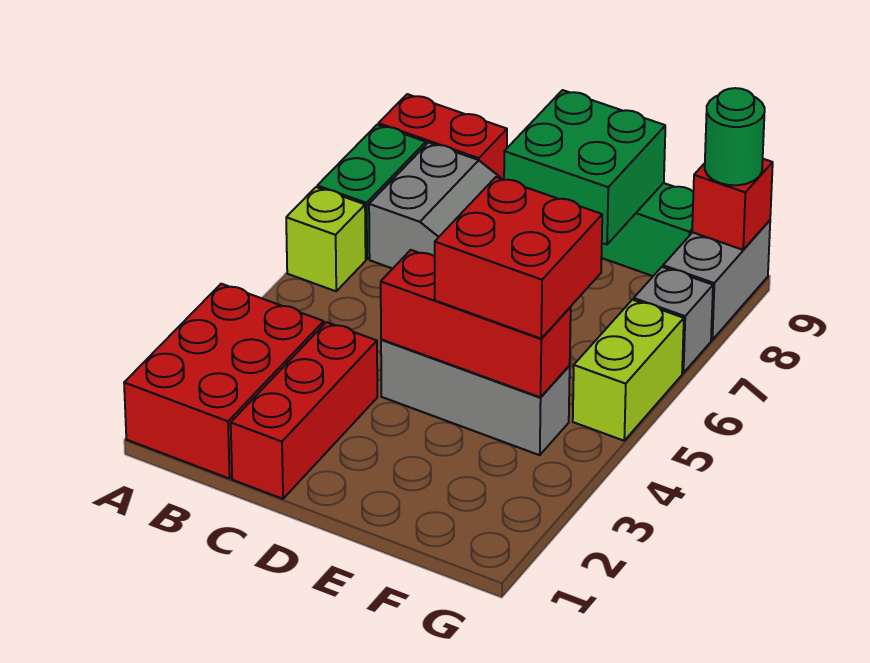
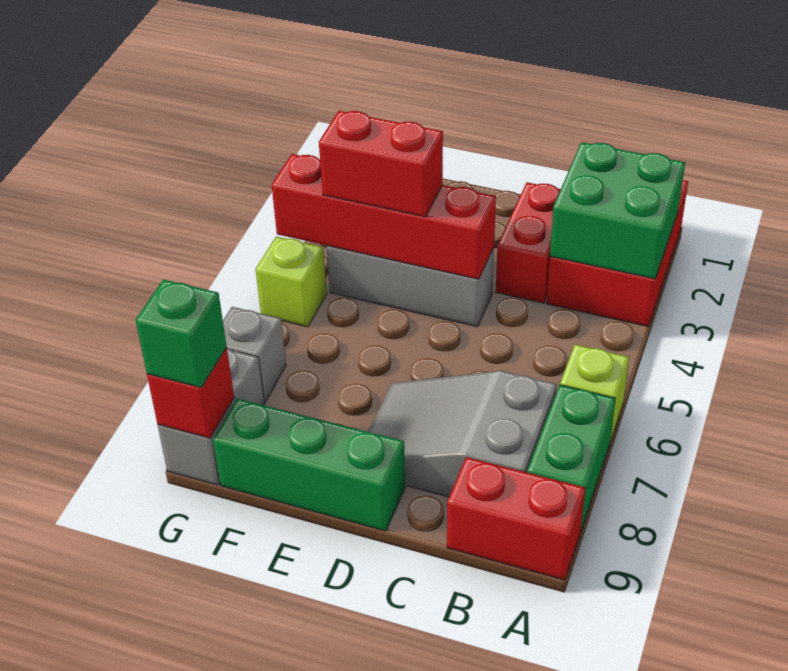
red 1x3 brick [231,322,377,499] -> red 1x2 brick [496,182,561,303]
red 1x3 brick [381,250,571,397] -> red 1x4 brick [272,154,496,279]
green 2x2 brick [504,90,665,245] -> green 2x2 brick moved to [550,142,685,279]
red 2x2 brick [435,177,602,339] -> red 1x2 brick [319,111,443,217]
lime 1x2 brick [573,300,684,441] -> lime 1x1 brick [255,237,327,327]
green 1x1 round brick [705,88,765,185] -> green 1x1 brick [136,280,227,387]

